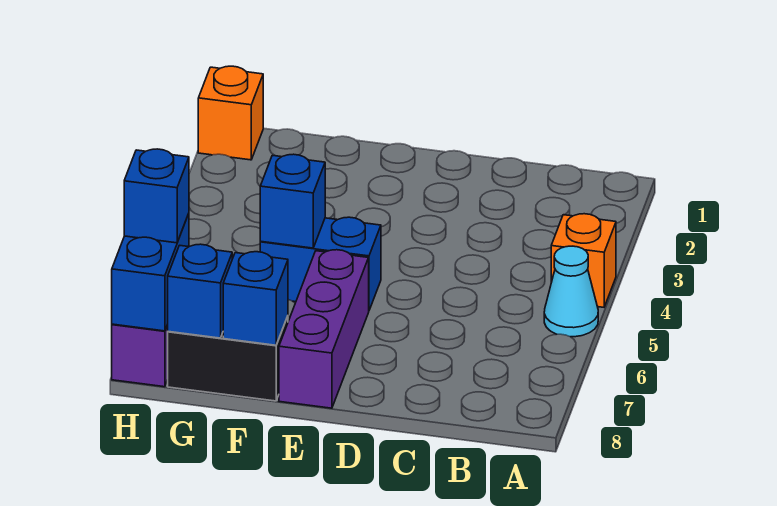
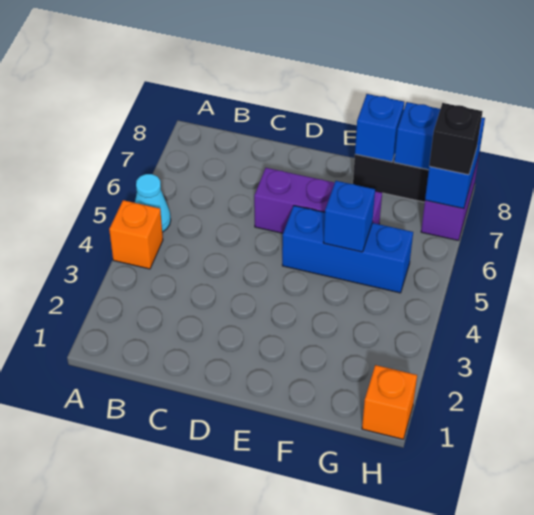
blue 1x2 brick [260,217,381,310] -> blue 1x3 brick [282,206,413,293]
purple 1x3 brick [279,250,369,408] -> purple 1x3 brick turned to [254,168,382,233]
blue 1x1 brick [124,149,189,243] -> black 1x1 brick [429,103,483,175]

